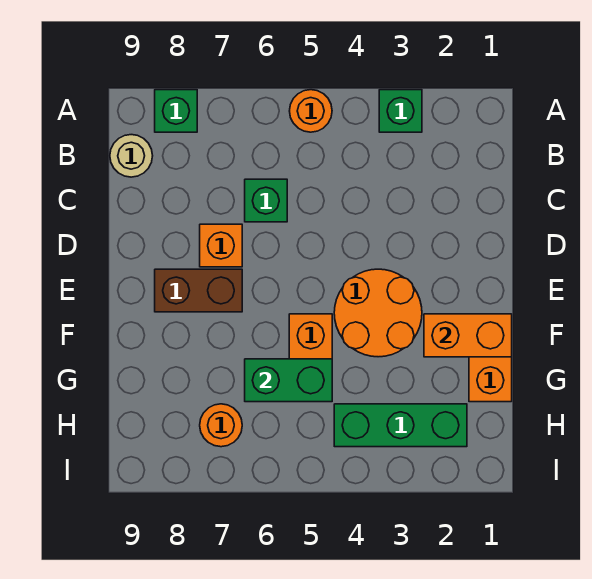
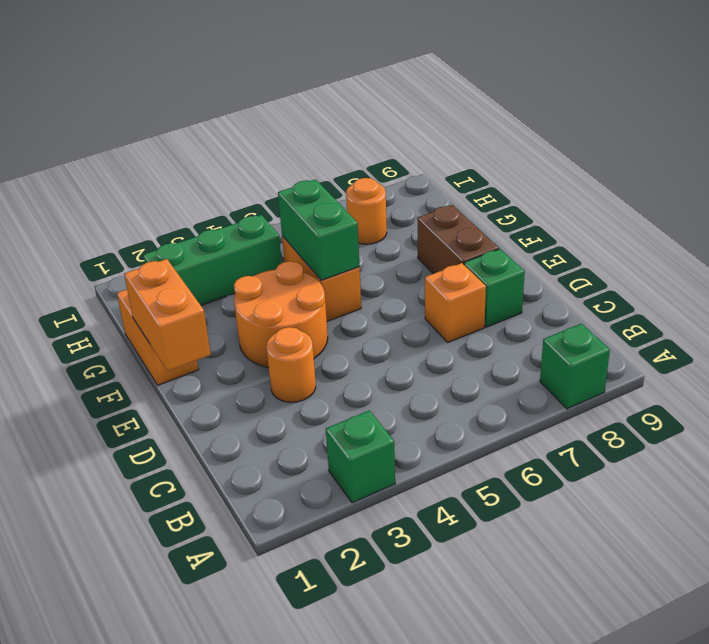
orange 1x1 round brick [290,90,332,132] -> orange 1x1 round brick moved to [266,327,316,402]
tan 1x1 round brick [110,135,153,177] -> none
green 1x1 brick [245,179,287,222] -> green 1x1 brick moved to [464,249,525,327]
brown 1x2 brick [155,269,242,312] -> brown 1x2 brick turned to [417,205,499,274]
orange 1x2 brick [424,314,512,357] -> orange 1x2 brick turned to [124,259,211,371]
green 1x2 brick [245,359,332,402] -> green 1x2 brick turned to [278,180,360,281]

